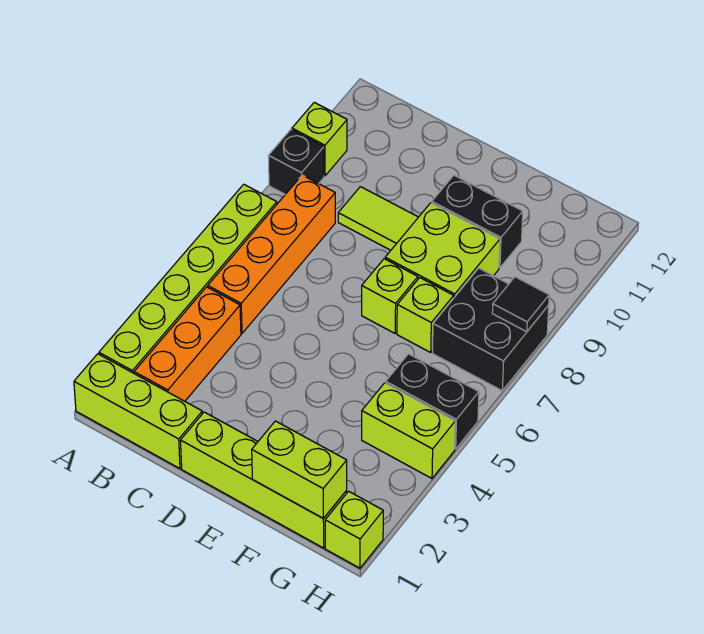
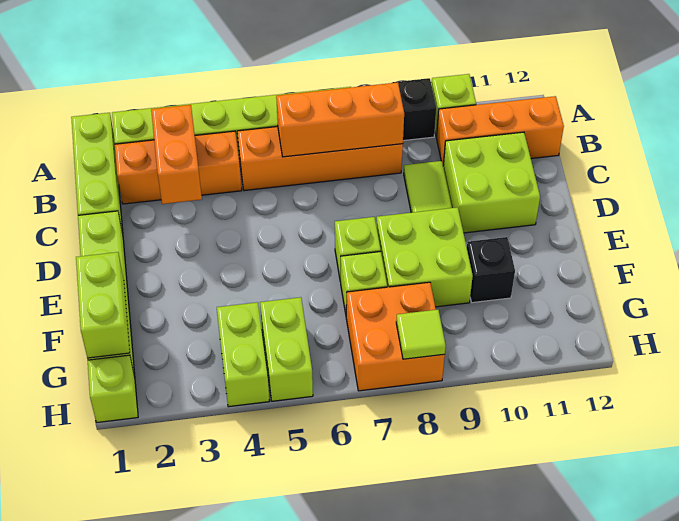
none -> orange 1x2 brick [151,105,202,204]
none -> orange 1x3 brick [276,82,404,157]
none -> orange 1x3 brick [436,96,564,166]
none -> lime 2x2 brick [443,132,540,233]
black 1x2 brick [432,175,523,268] -> black 1x1 brick [467,237,515,303]
black 1x2 brick [386,354,479,449] -> lime 1x2 brick [260,297,313,401]
black 2x2 brick [432,268,549,391] -> orange 2x2 brick [346,282,445,391]
black 1x1 tile [492,277,549,332] -> lime 1x1 tile [396,310,446,359]

